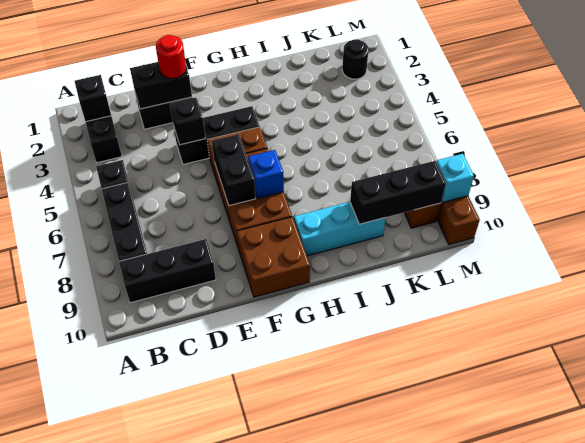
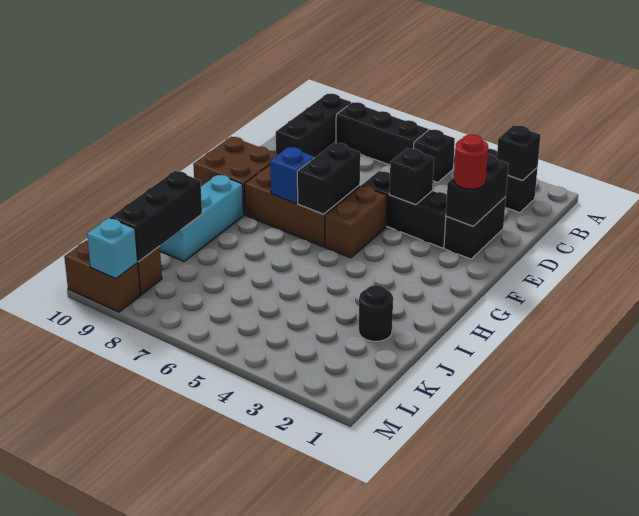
black 1x3 brick [174,106,260,164] -> black 1x3 brick turned to [362,171,447,248]
black 1x2 brick [212,134,256,206] -> black 1x2 brick turned to [297,143,360,214]
black 1x1 round brick [342,39,369,79] -> black 1x1 round brick moved to [359,285,393,342]

